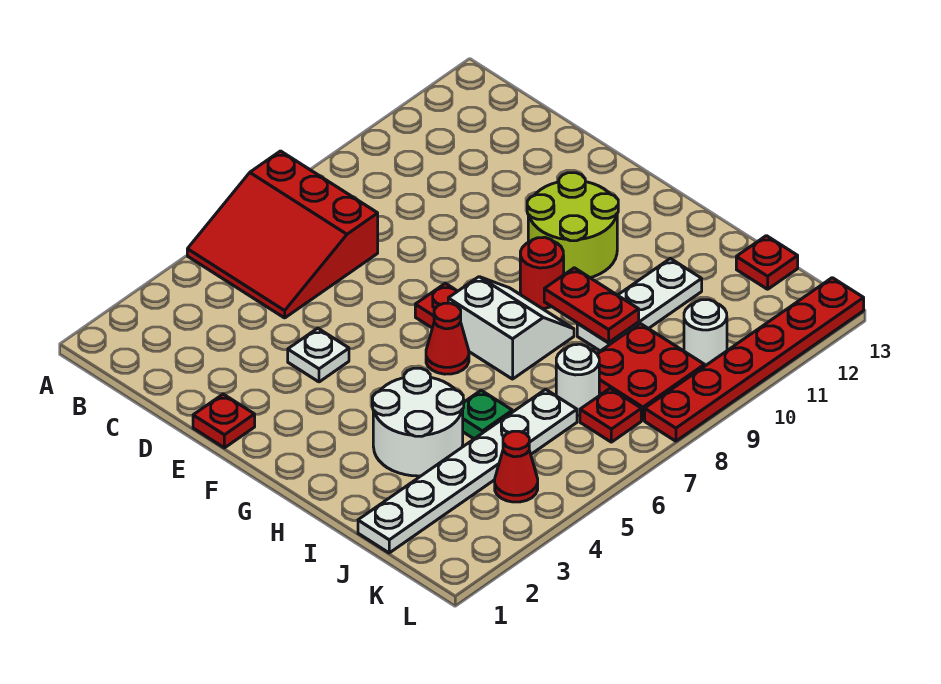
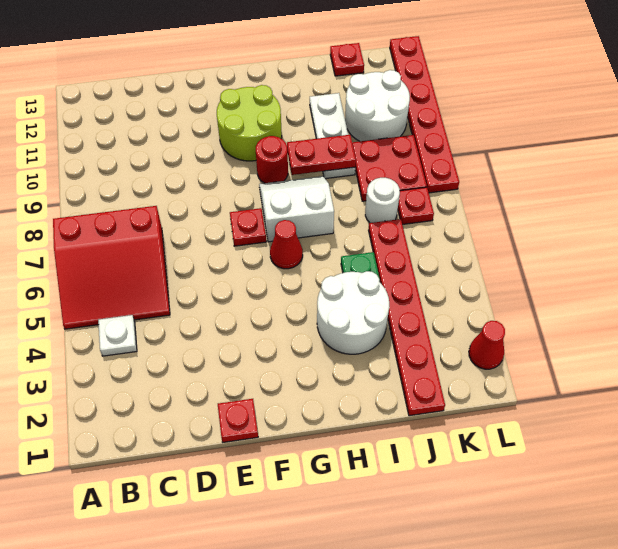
white 1x1 plate [288,328,349,382] -> white 1x1 plate moved to [98,315,137,356]
white 1x6 plate [358,389,577,553] -> red 1x6 plate [369,219,445,416]
red 1x1 cone [495,431,538,502] -> red 1x1 cone moved to [469,321,505,369]
white 1x1 round brick [684,300,727,366] -> white 2x2 round brick [345,70,410,141]

